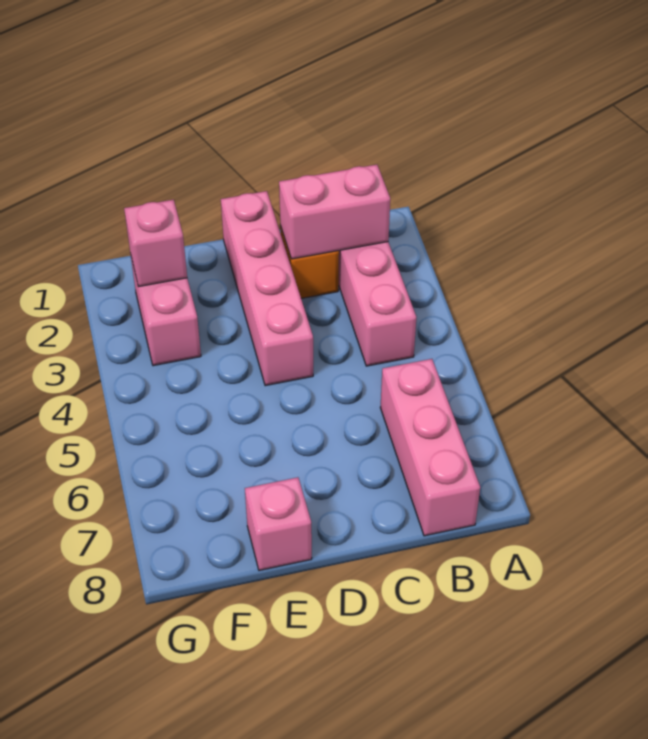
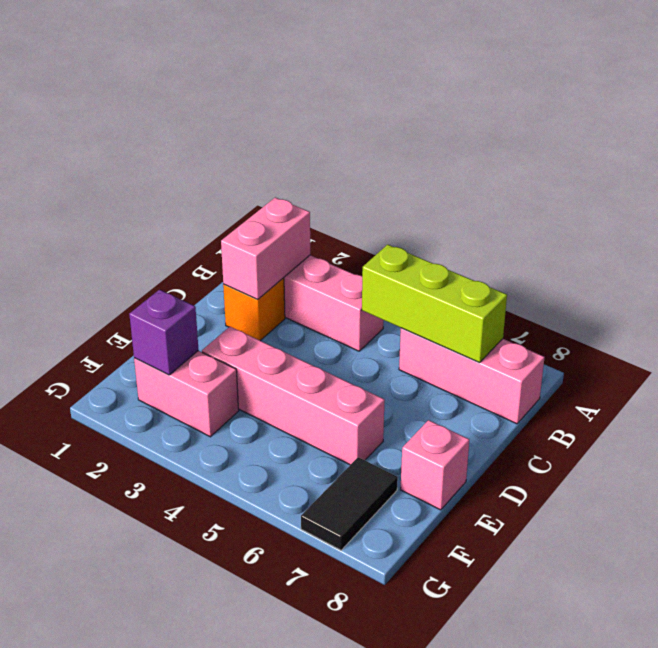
none -> lime 1x3 brick [362,245,507,363]
pink 1x4 brick [221,191,313,386] -> pink 1x4 brick moved to [202,327,385,465]
pink 1x1 brick [124,200,187,287] -> purple 1x1 brick [129,290,198,375]
none -> black 1x2 tile [301,457,398,550]

